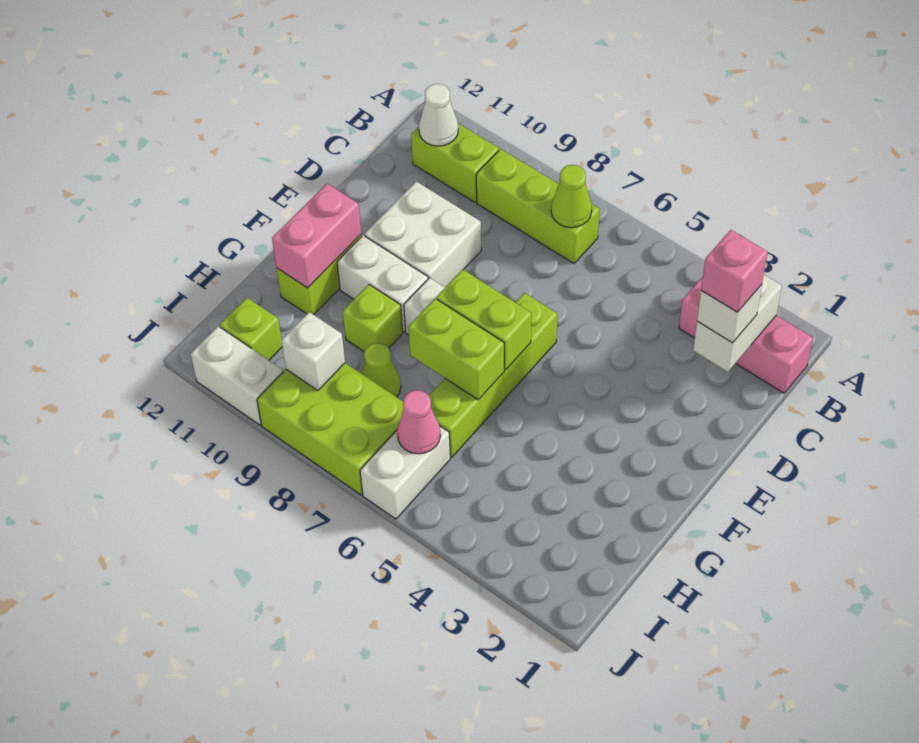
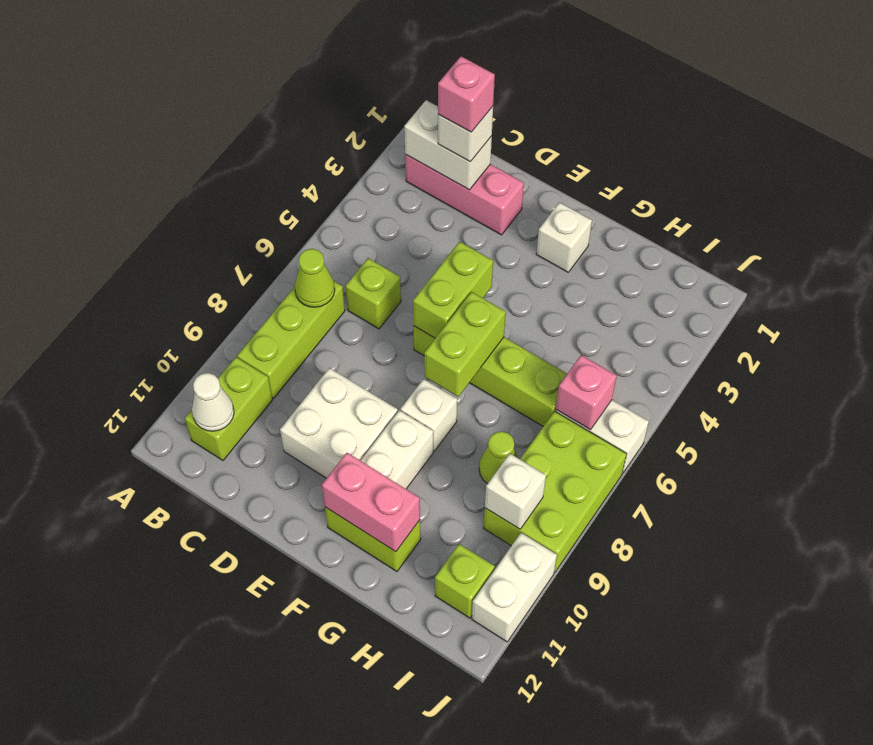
pink 1x3 brick [679,277,813,393] -> pink 1x3 brick turned to [405,154,524,235]
none -> white 1x1 brick [536,202,592,272]
lime 1x2 brick [408,299,504,400] -> lime 1x2 brick moved to [413,242,493,338]
lime 1x1 brick [343,285,403,352] -> lime 1x1 brick moved to [345,258,401,329]
pink 1x1 cone [397,390,441,454] -> pink 1x1 brick [556,355,617,430]

